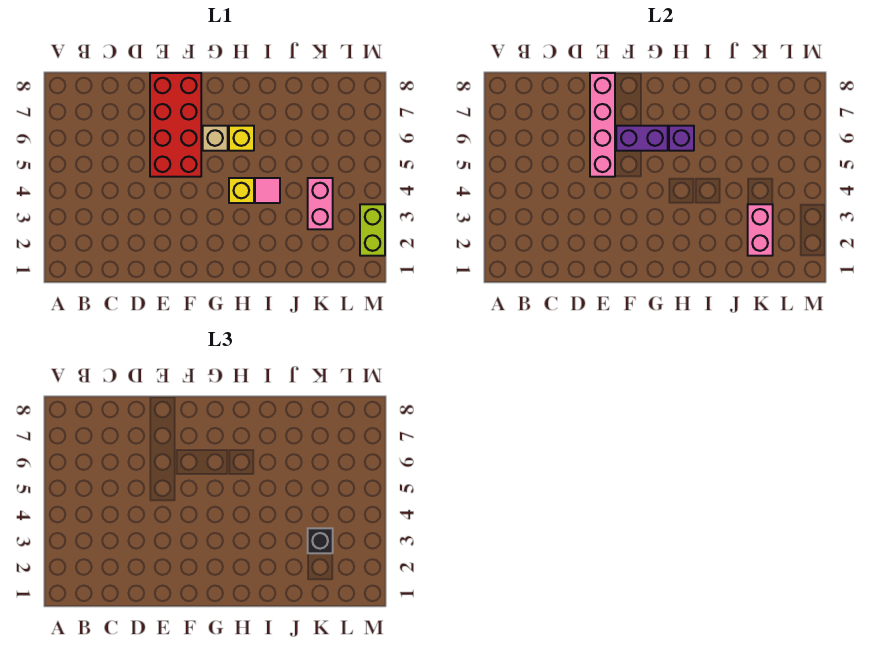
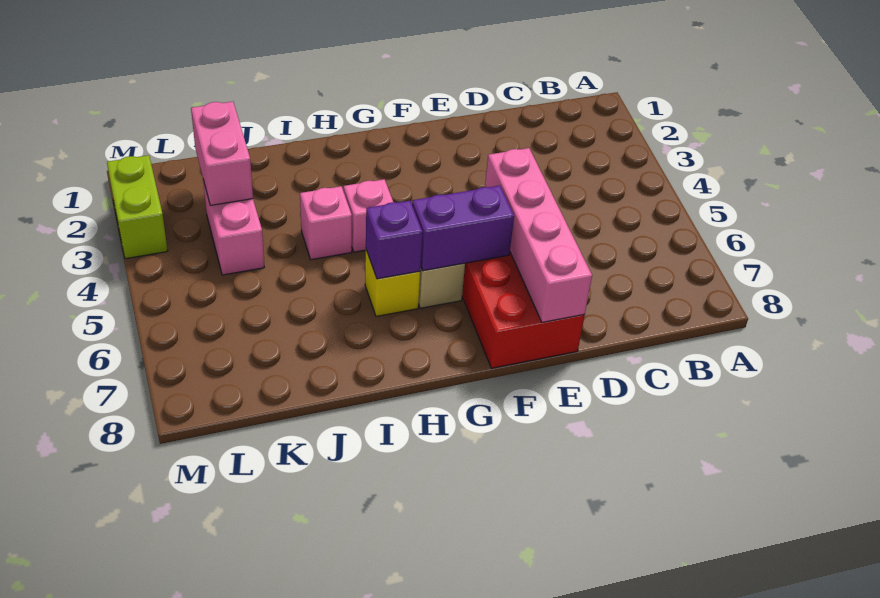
yellow 1x1 brick [229,178,254,203] -> pink 1x1 brick [344,179,393,252]
pink 1x1 tile [255,178,280,203] -> pink 1x1 brick [300,186,352,260]
black 1x1 brick [308,528,333,553] -> none

